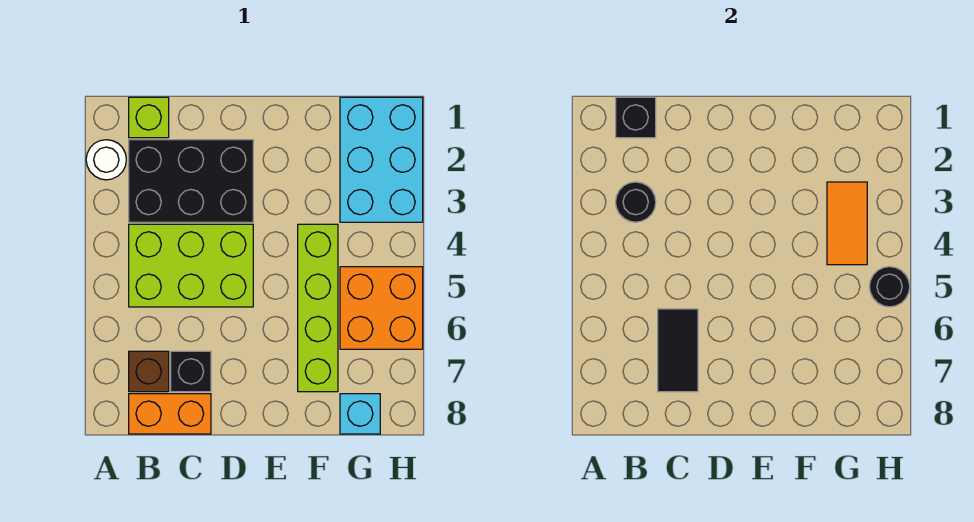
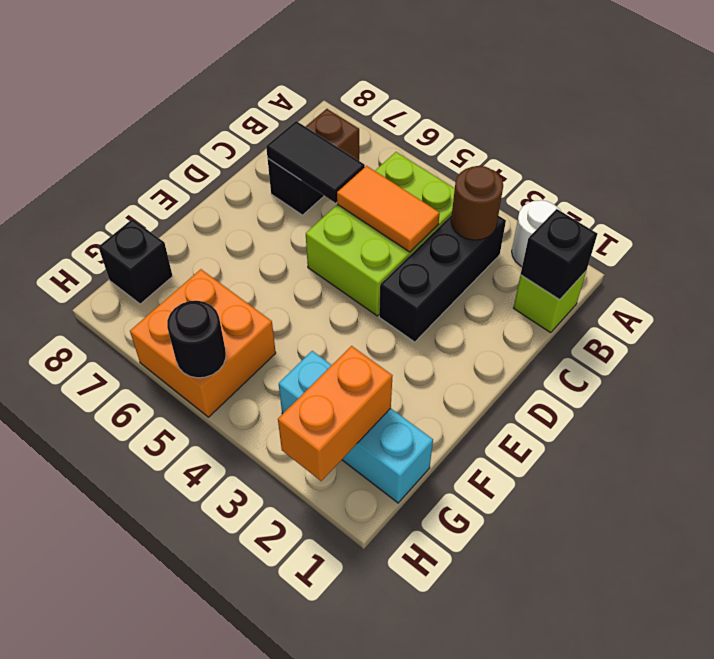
black 2x3 brick [129,140,253,222] -> black 1x3 brick [379,215,506,342]
black 1x1 round brick [616,182,656,222] -> brown 1x1 round brick [451,166,503,240]
orange 1x2 brick [129,394,211,434] -> orange 1x2 brick moved to [278,346,393,481]
lime 1x4 brick [298,224,338,392] -> none
cyan 2x3 brick [340,97,423,222] -> cyan 1x3 brick [279,351,433,503]
orange 1x2 tile [827,182,867,265] -> orange 1x2 tile moved to [337,166,440,252]
cyan 1x1 brick [340,394,380,434] -> black 1x1 brick [99,219,173,304]

